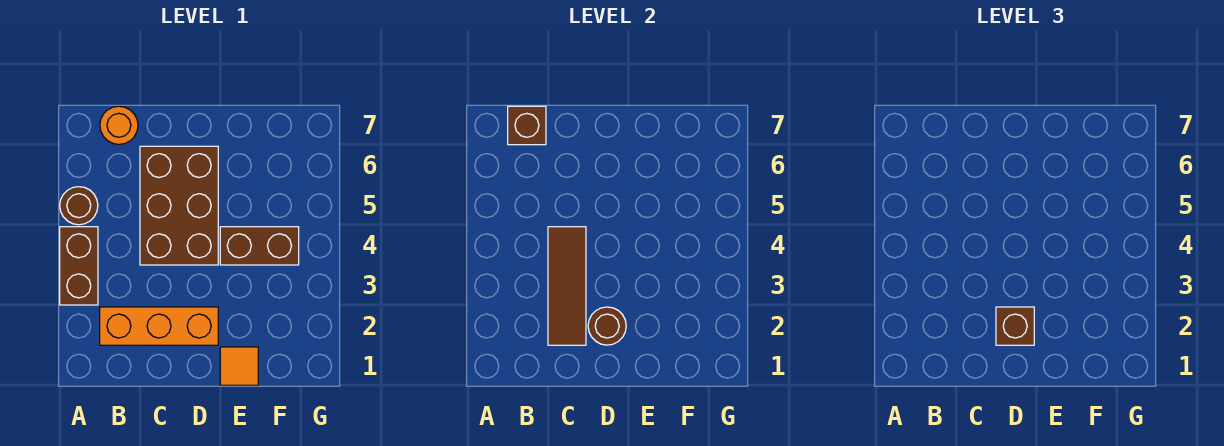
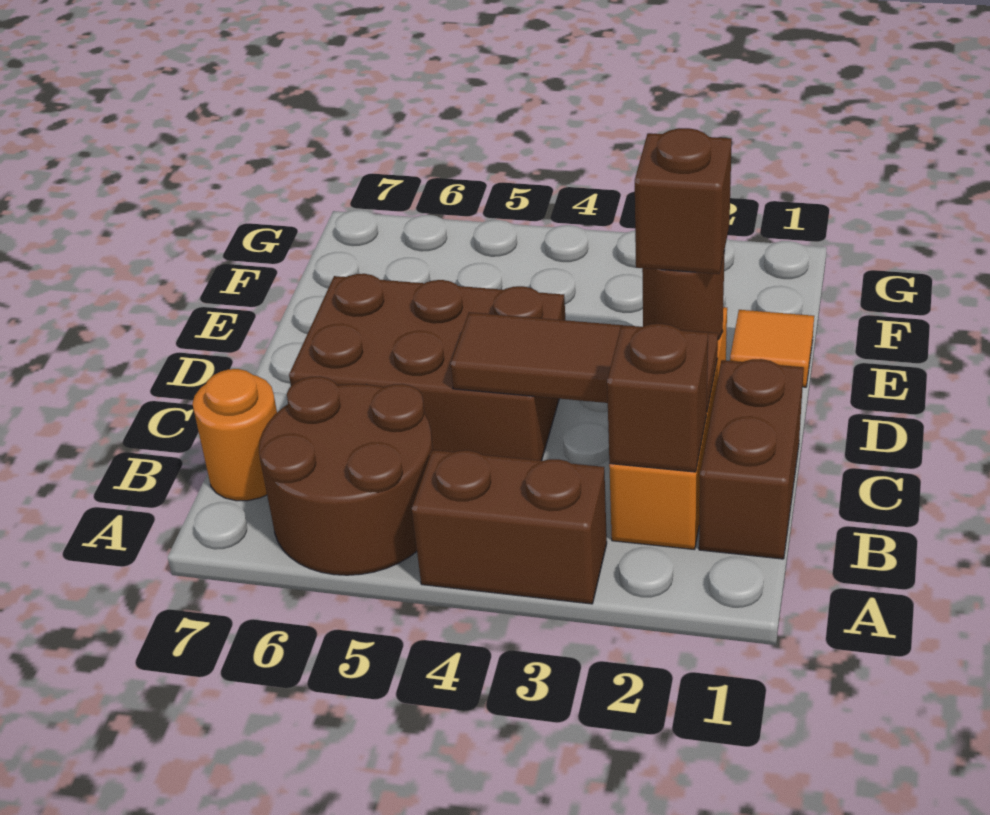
brown 1x1 round brick [60,187,98,225] -> brown 2x2 round brick [259,376,433,575]
brown 1x1 brick [508,106,546,145] -> brown 1x1 brick moved to [607,324,708,472]
brown 1x2 brick [220,227,299,265] -> brown 1x2 brick moved to [699,359,804,559]

